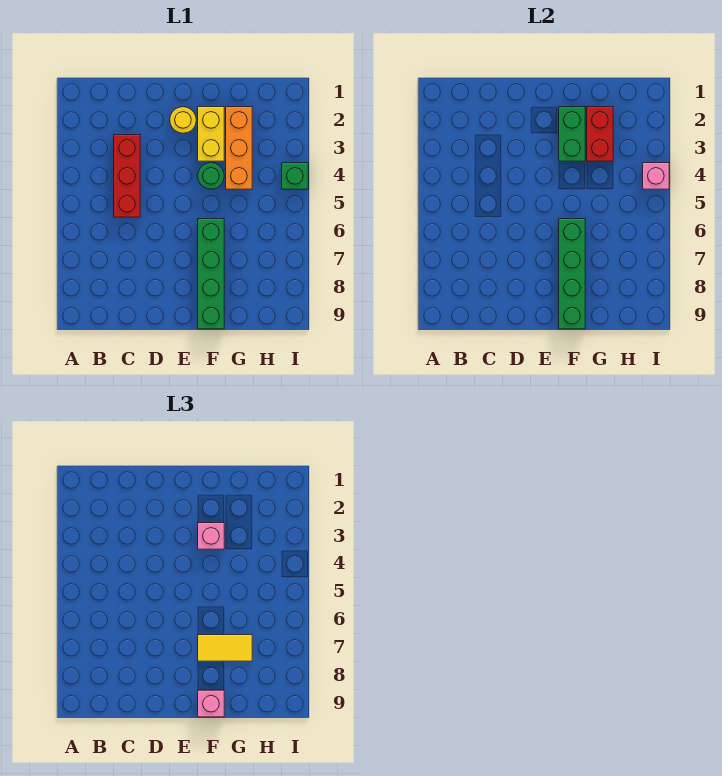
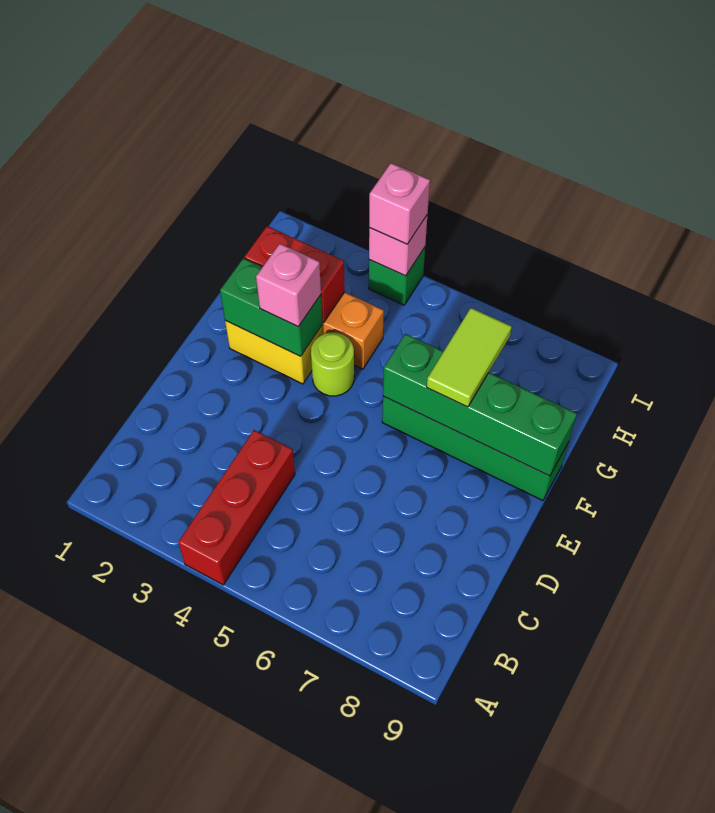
red 1x3 brick [114,135,140,217] -> red 1x3 brick turned to [178,430,295,585]
yellow 1x1 round brick [170,107,196,133] -> none
green 1x1 round brick [198,163,224,189] -> lime 1x1 round brick [311,332,354,396]
yellow 1x2 tile [198,635,252,661] -> lime 1x2 tile [427,308,512,407]
pink 1x1 brick [198,690,224,717] -> pink 1x1 brick moved to [369,163,430,244]

